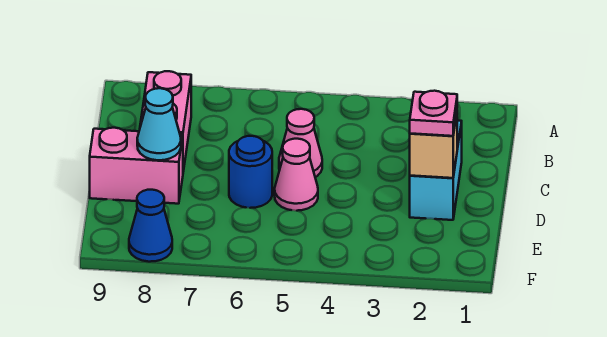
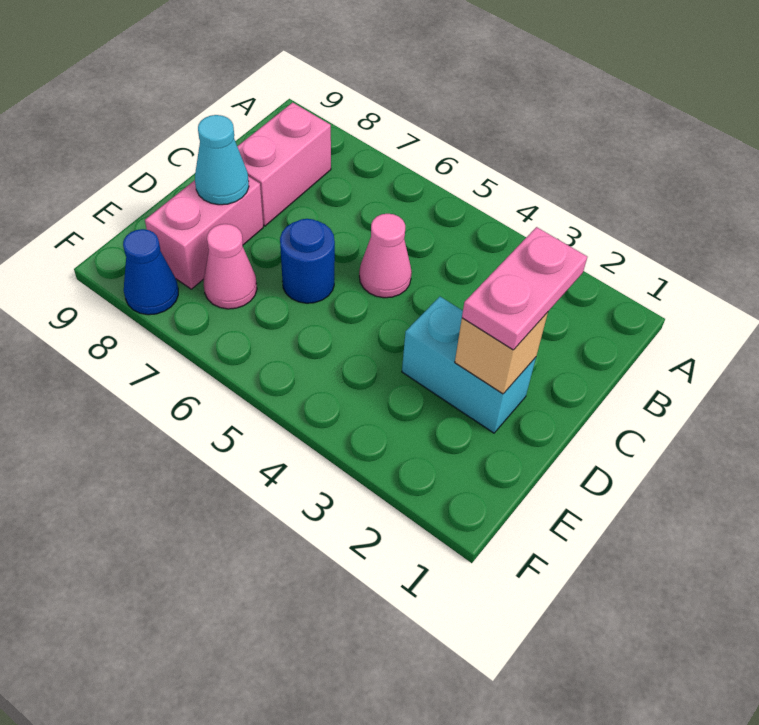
cyan 1x2 brick [410,121,462,220] -> cyan 1x2 brick turned to [402,297,536,433]
pink 1x1 plate [410,91,457,136] -> pink 1x2 plate [462,227,587,350]
pink 1x1 cone [275,139,318,211] -> pink 1x1 cone moved to [204,224,257,309]
pink 1x2 brick [90,128,183,204] -> pink 1x2 brick turned to [145,176,263,289]

